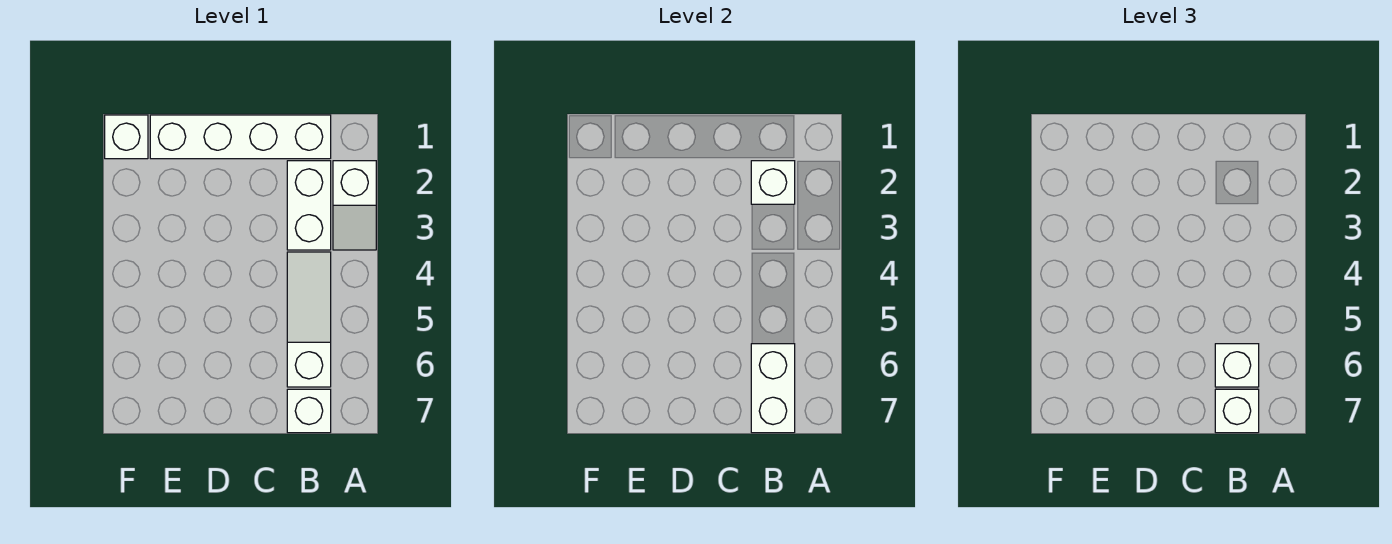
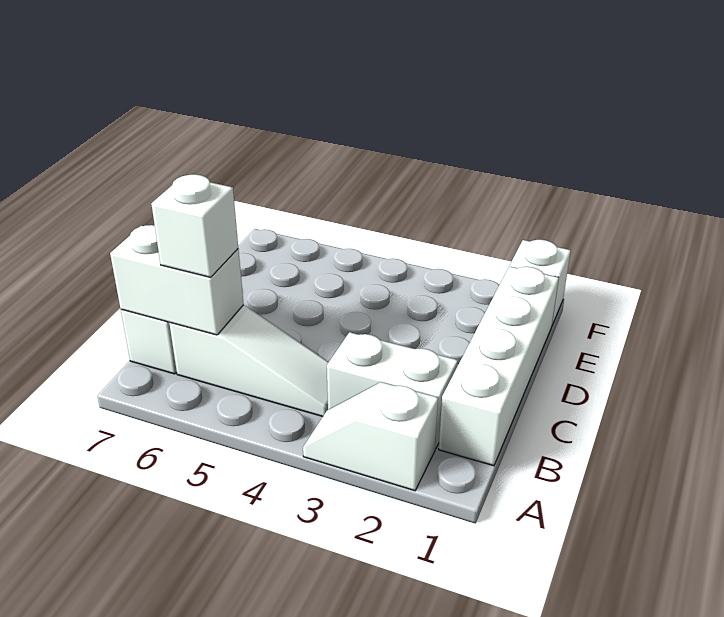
white 1x1 brick [751,161,795,204] -> none
white 1x1 brick [1215,389,1259,433] -> none

